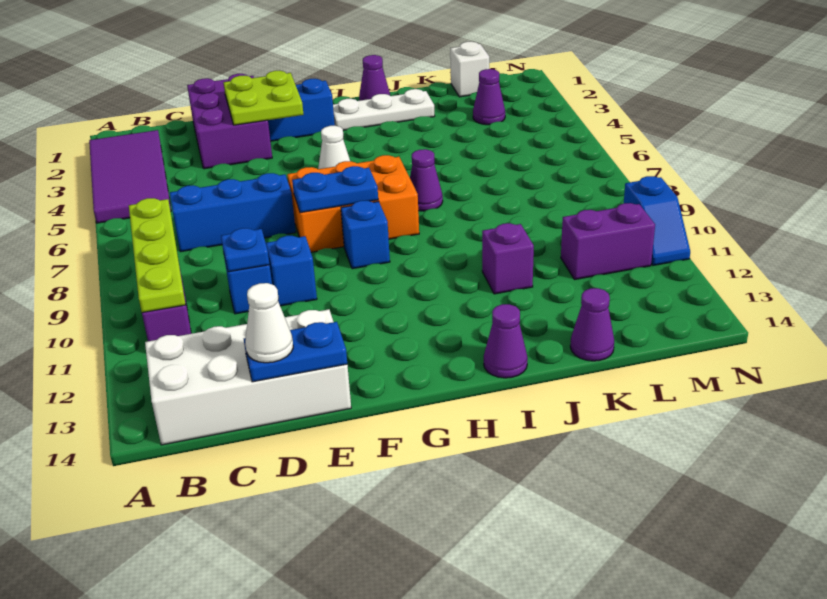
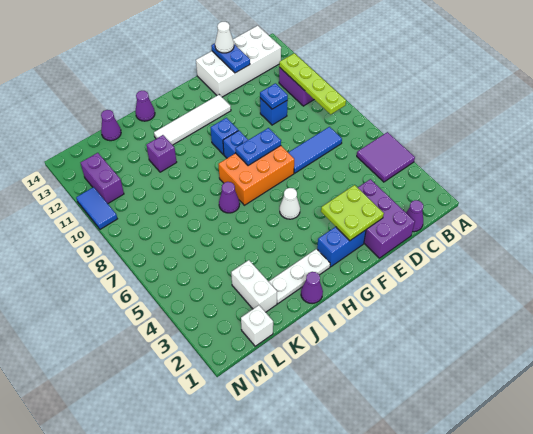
purple 2x4 tile [89,130,171,223] -> purple 2x2 tile [357,132,415,182]
blue 1x3 brick [170,173,296,252] -> blue 1x3 tile [288,127,342,173]
blue 1x2 plate [244,322,347,382] -> blue 1x2 plate turned to [212,44,250,73]
blue 1x1 brick [266,236,317,306] -> blue 1x1 brick moved to [210,118,238,155]
none -> white 1x4 tile [154,95,231,145]
none -> white 1x2 brick [231,260,277,312]
purple 1x1 cone [473,69,505,125] -> purple 1x1 cone moved to [406,200,423,232]
purple 1x2 brick [561,203,655,280] -> purple 1x2 brick turned to [81,153,124,204]
blue 1x2 slope [624,176,690,265] -> blue 1x2 tile [76,187,117,229]

